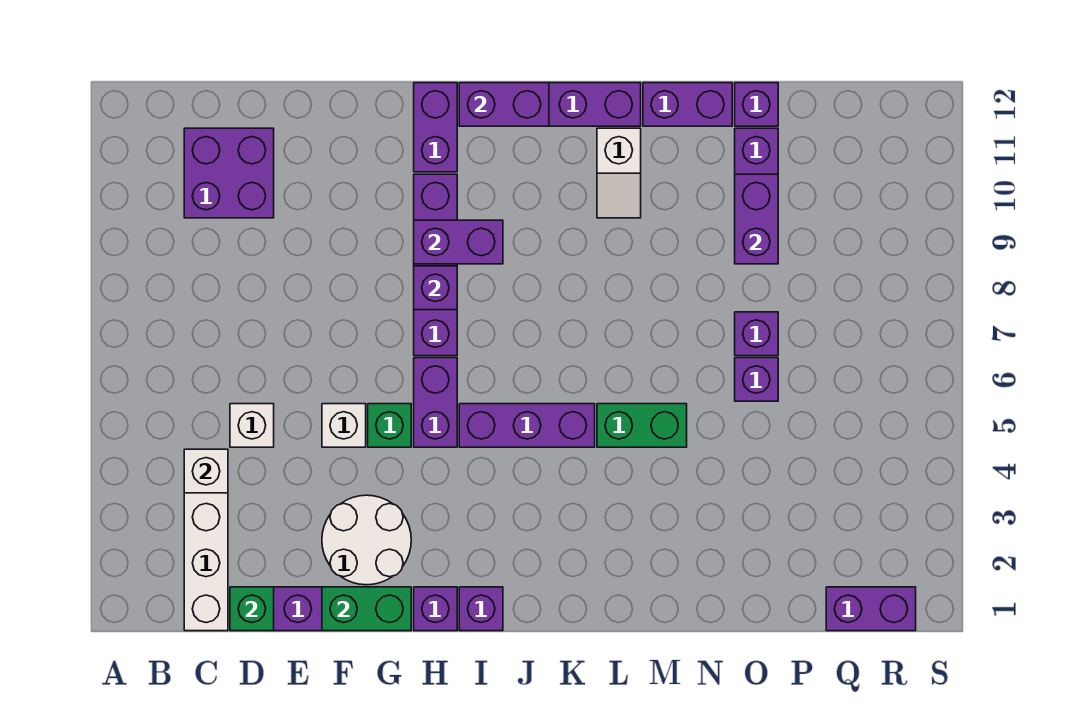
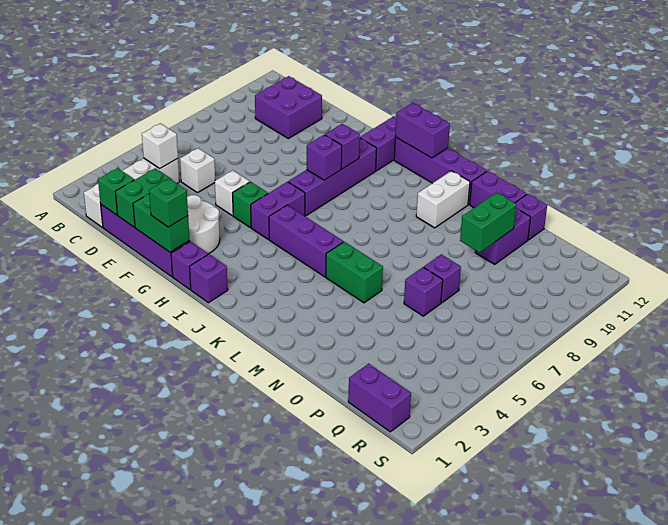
none -> green 1x2 brick [115,168,172,227]
none -> green 1x1 brick [149,178,188,227]
purple 1x2 brick [414,220,503,264] -> purple 1x1 brick [325,124,360,169]
white 1x2 slope [597,128,641,218] -> white 1x2 brick [416,171,470,228]
purple 1x2 brick [735,174,778,264] -> green 1x2 brick [460,192,516,253]

